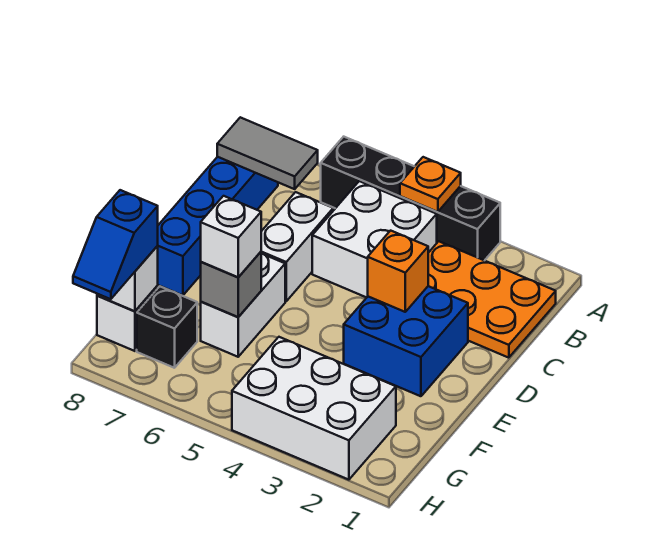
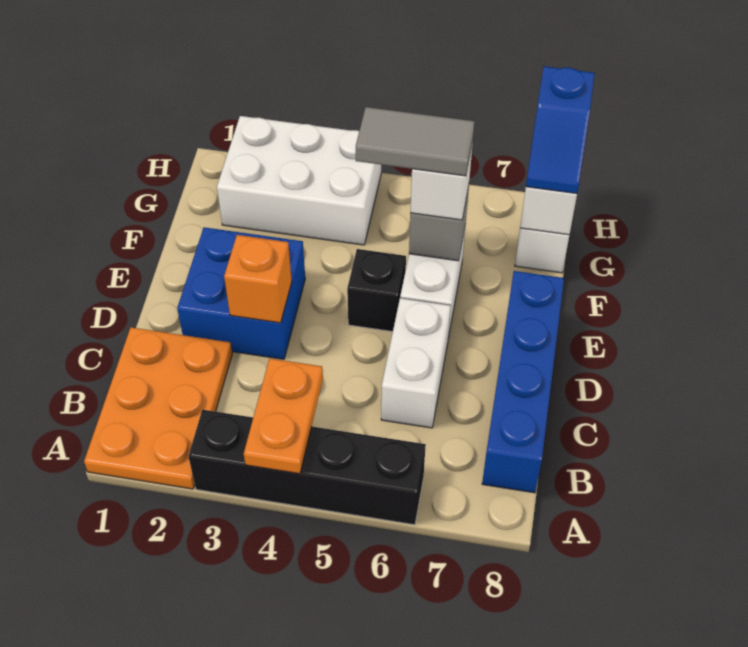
orange 1x1 plate [400,157,461,212] -> orange 1x2 plate [244,358,323,474]
orange 2x3 plate [428,241,556,358] -> orange 2x3 plate turned to [84,327,232,489]
white 2x2 brick [312,181,437,298] -> none
grey 1x2 tile [217,117,318,189] -> grey 1x2 tile moved to [356,107,474,176]
black 1x1 brick [137,286,197,368] -> black 1x1 brick moved to [347,249,406,332]
blue 1x2 slope [73,190,158,299] -> blue 1x2 slope turned to [526,66,595,194]

